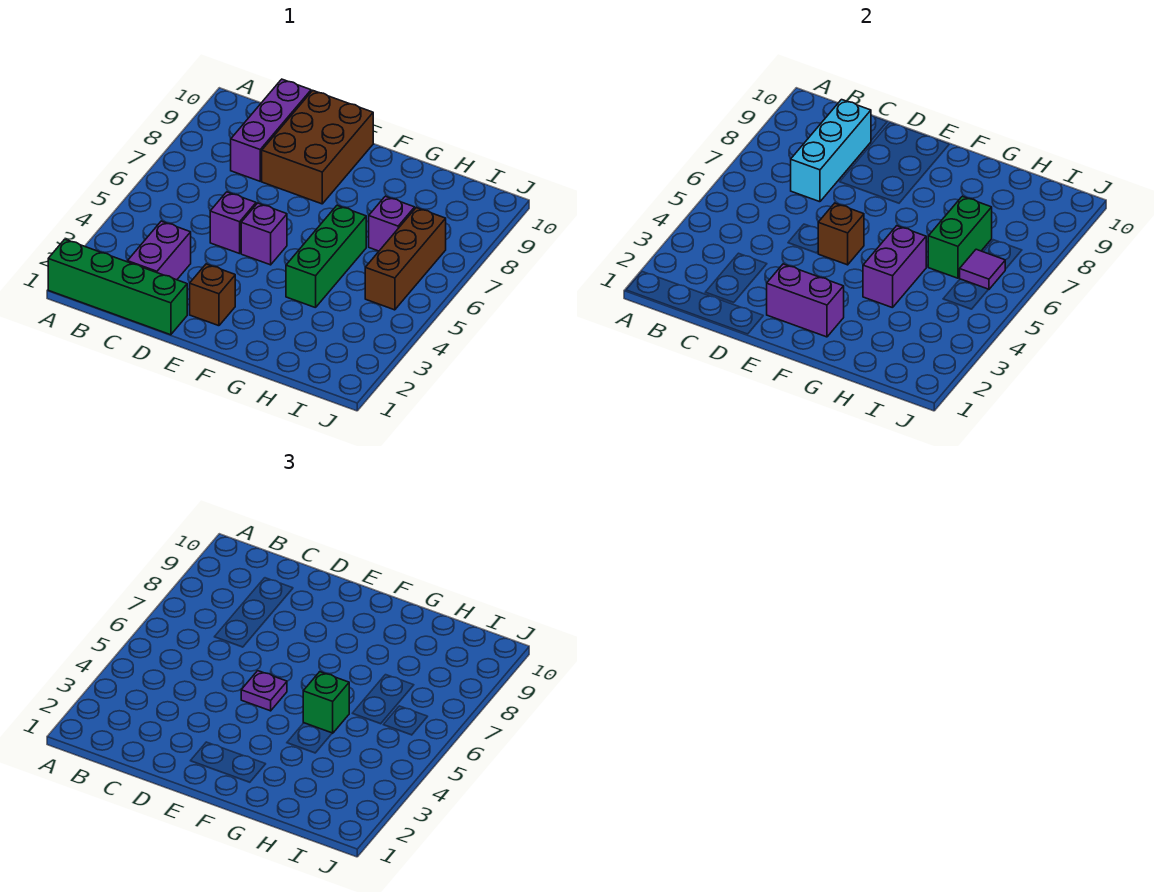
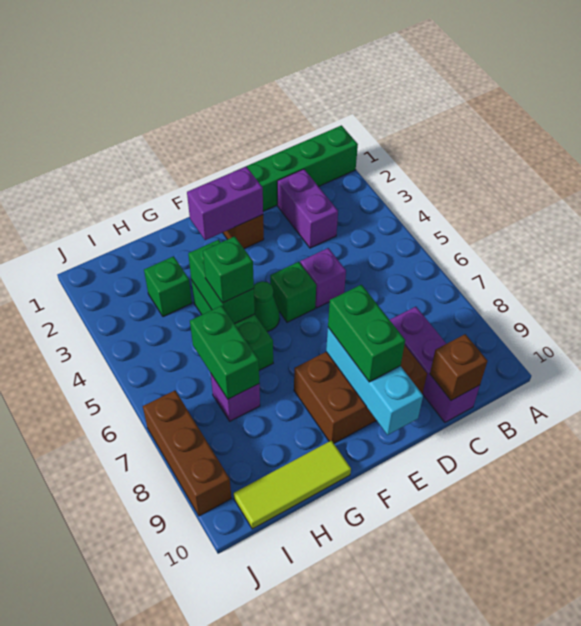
cyan 1x3 brick [791,100,871,202] -> cyan 1x3 brick moved to [326,328,423,435]
brown 2x3 brick [262,91,373,204] -> brown 2x3 brick turned to [294,345,427,443]
purple 1x1 brick [241,203,287,265] -> green 1x1 brick [270,262,316,322]
brown 1x1 brick [818,203,864,265] -> brown 1x1 brick moved to [430,334,487,400]
purple 1x1 plate [241,671,287,711] -> none
none -> green 1x2 brick [328,285,405,382]
none -> green 1x1 cone [254,281,280,332]
purple 1x2 brick [863,226,926,308] -> green 1x2 brick [188,240,255,324]
none -> lime 1x3 tile [234,440,351,529]
none -> green 1x1 brick [144,256,192,317]
brown 1x3 brick [365,208,446,310] -> brown 1x3 brick moved to [143,391,232,516]
purple 1x1 tile [960,249,1005,290] -> none

